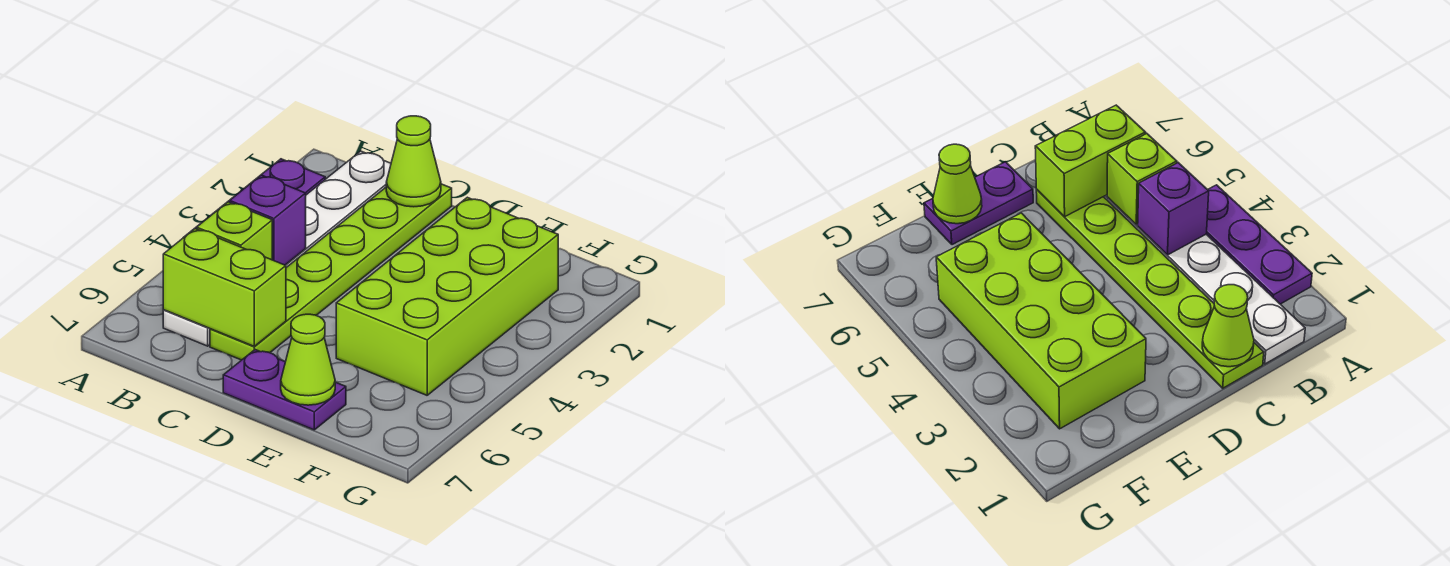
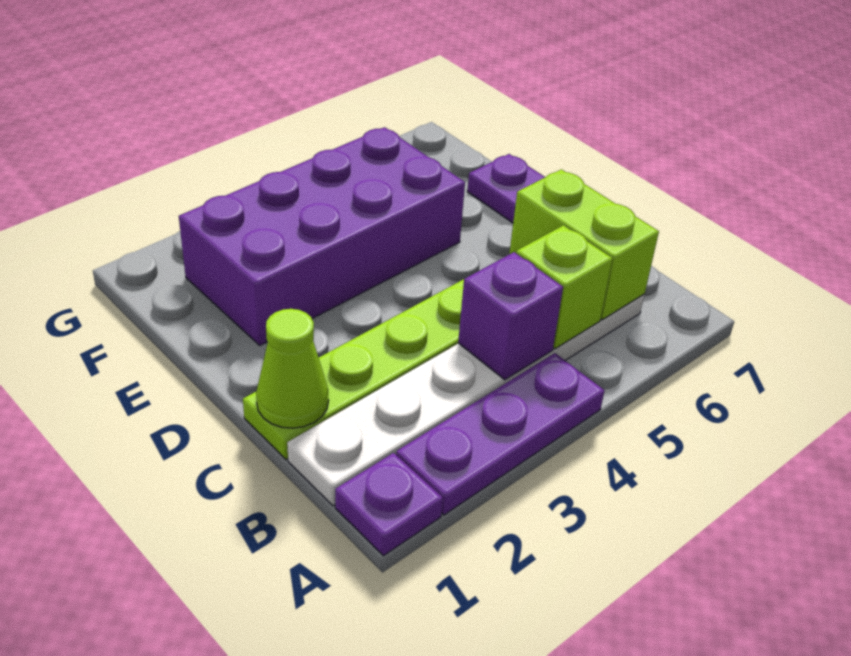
none -> purple 1x1 plate [335,453,443,556]
lime 2x4 brick [336,197,558,395] -> purple 2x4 brick [179,127,465,345]
lime 1x1 cone [281,314,335,405] -> none

